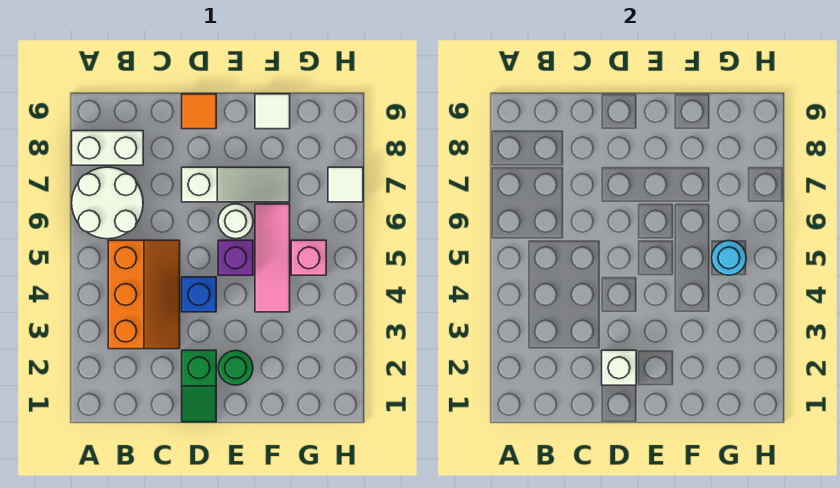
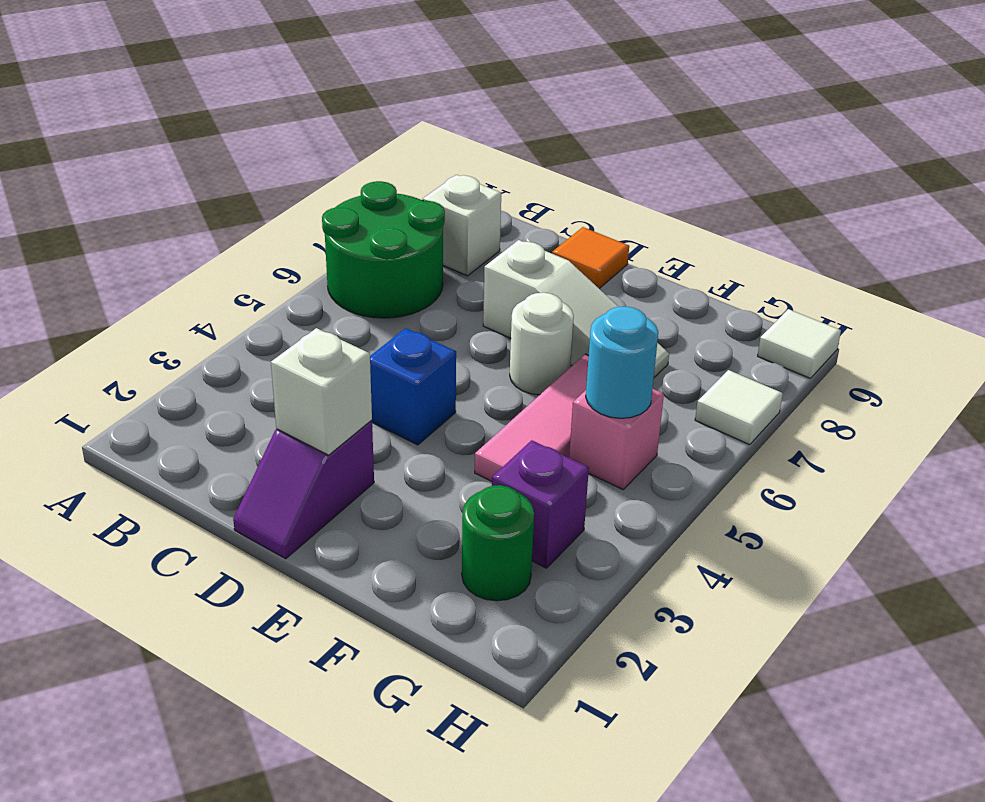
white 2x2 round brick [72,167,143,239] -> green 2x2 round brick [322,181,445,318]
white 1x2 brick [72,131,143,165] -> white 1x1 brick [423,175,501,276]
orange 2x3 slope [108,240,180,349] -> none
green 1x2 slope [182,350,216,422] -> purple 1x2 slope [233,420,374,559]
green 1x1 round brick [218,350,253,385] -> green 1x1 round brick moved to [462,485,534,601]
purple 1x1 brick [218,240,253,275] -> purple 1x1 brick moved to [492,440,589,568]
white 1x1 tile [255,94,290,129] -> white 1x1 tile moved to [758,309,841,378]

